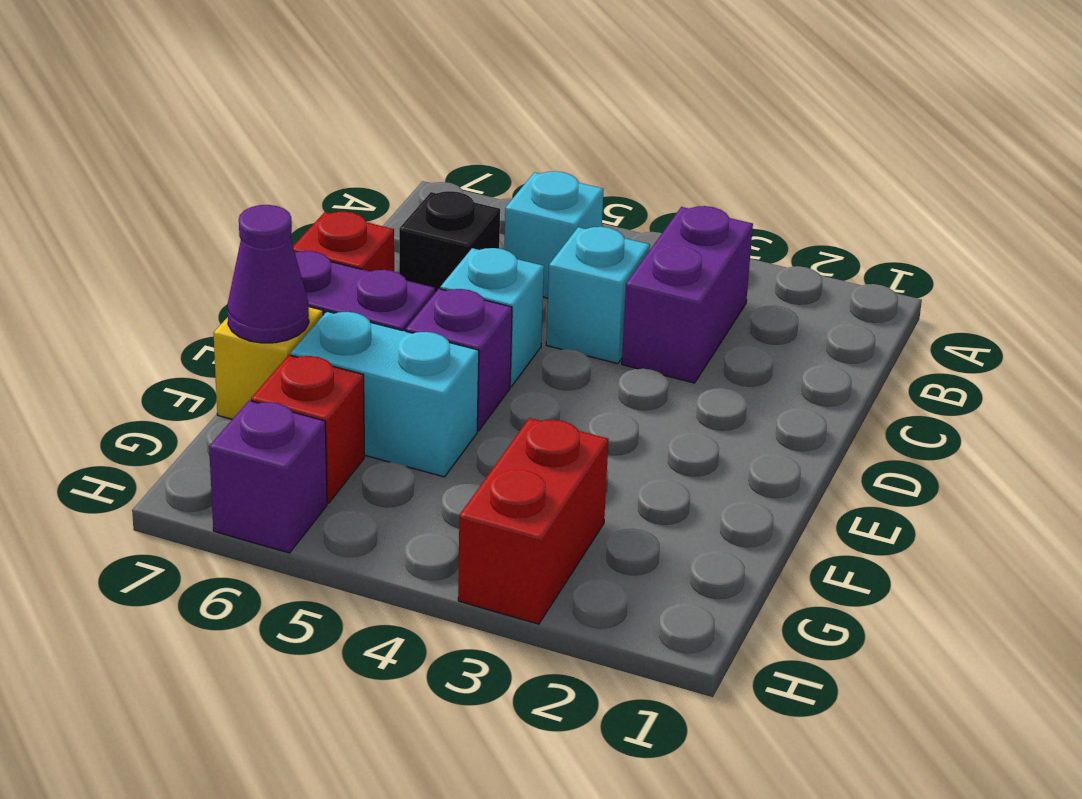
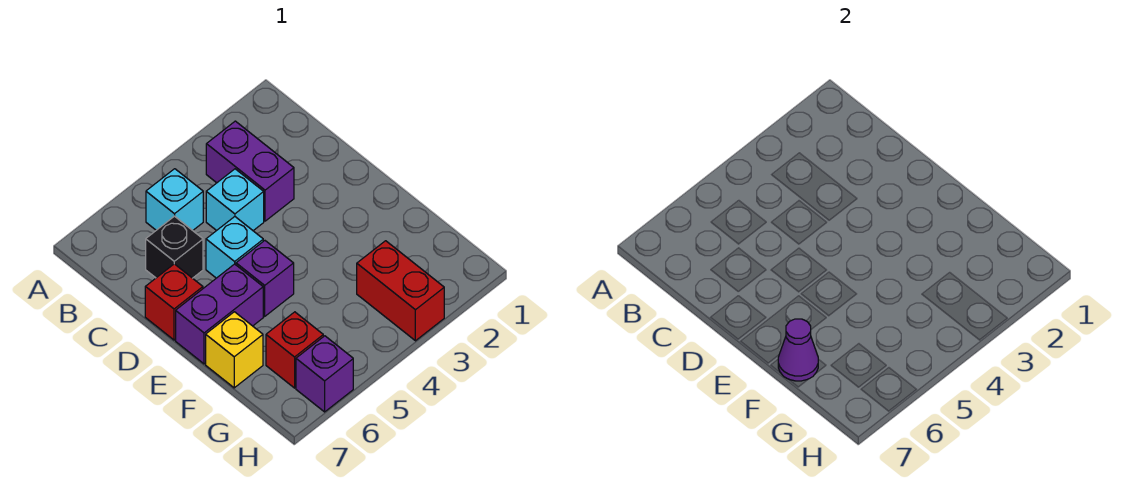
cyan 1x2 brick [291,311,479,477] -> none

